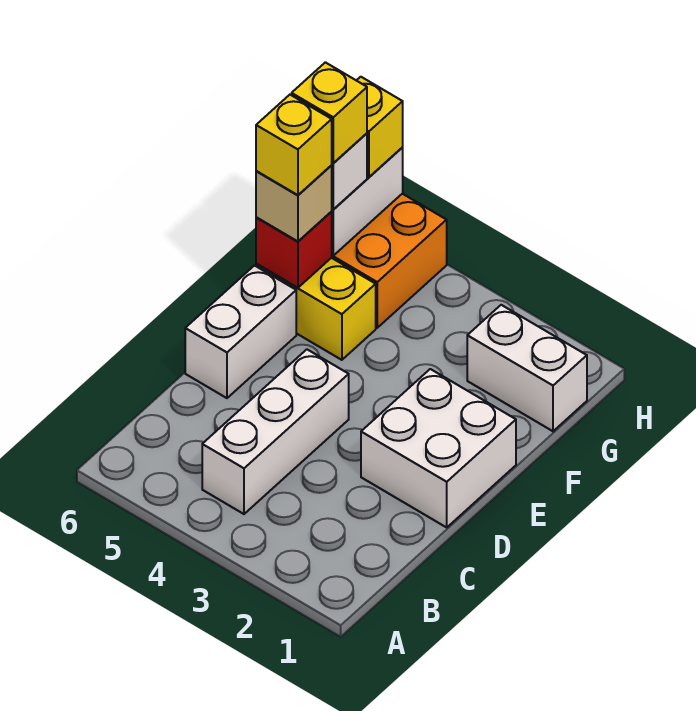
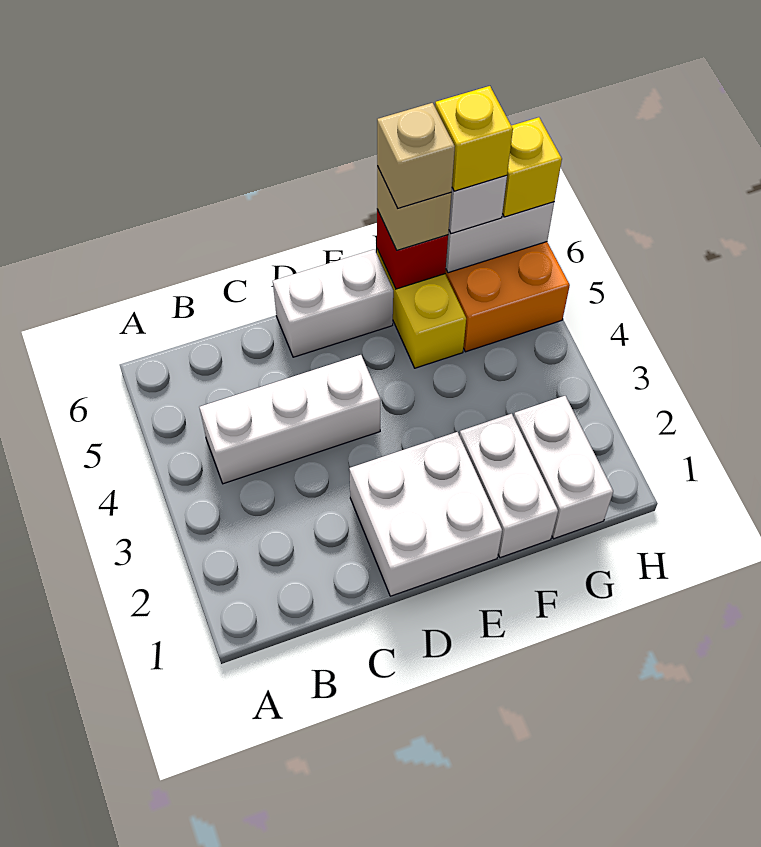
none -> white 1x2 brick [460,414,558,558]
yellow 1x1 brick [256,95,332,195] -> tan 1x1 brick [377,103,455,208]

